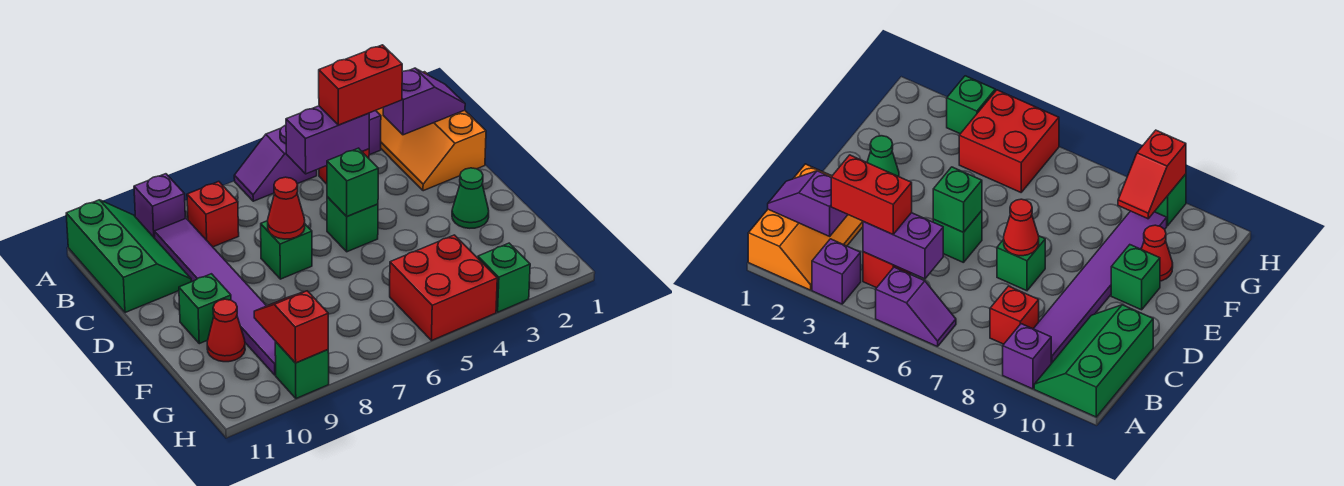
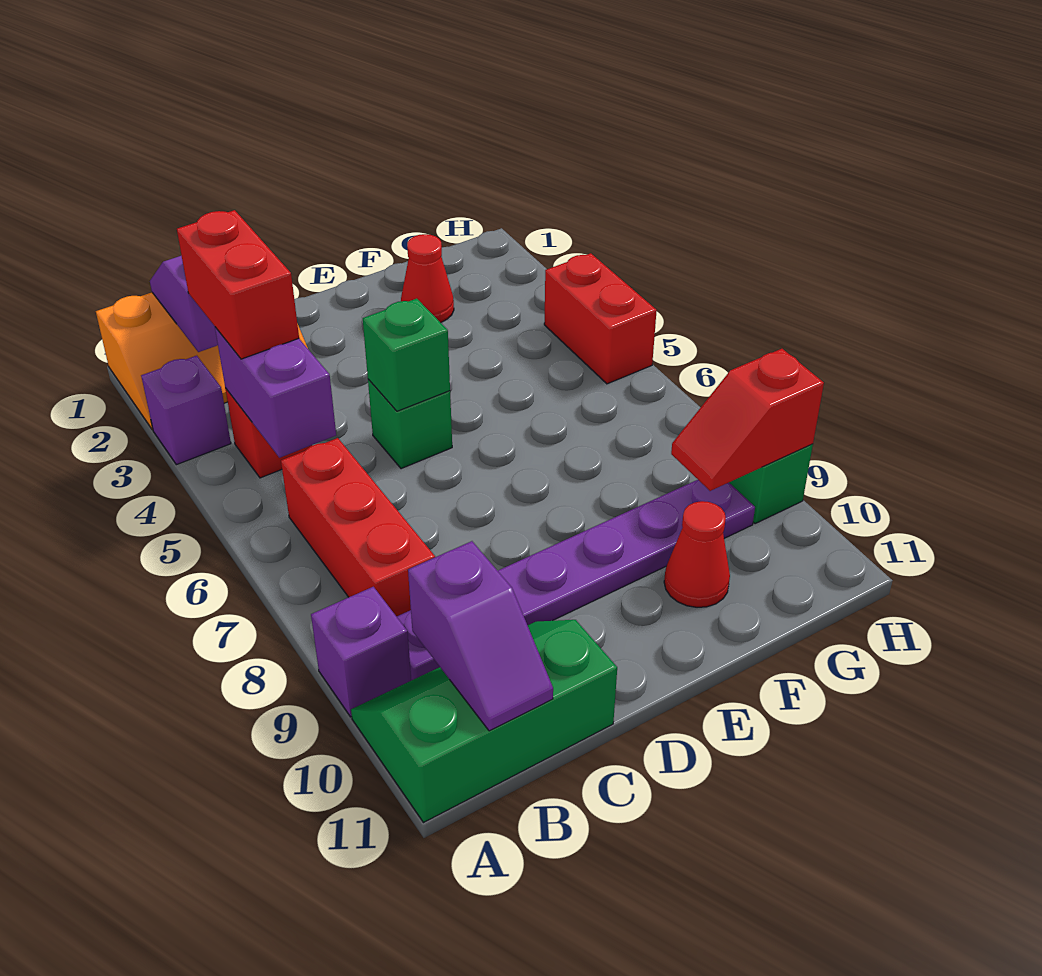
purple 1x2 slope [234,125,317,201] -> purple 1x2 slope moved to [408,541,553,731]
red 1x1 brick [187,182,239,247] -> red 1x3 brick [281,438,435,616]
purple 1x6 tile [154,218,276,375] -> purple 1x6 plate [397,480,755,680]
green 1x1 brick [261,221,312,279] -> none
red 1x1 cone [268,177,305,239] -> red 1x1 cone moved to [401,234,454,323]
green 1x1 cone [452,168,489,228] -> none
green 1x1 brick [179,274,231,344] -> none
red 2x2 brick [390,235,497,341] -> red 1x2 brick [544,253,657,384]
green 1x1 brick [478,243,530,312] -> none

